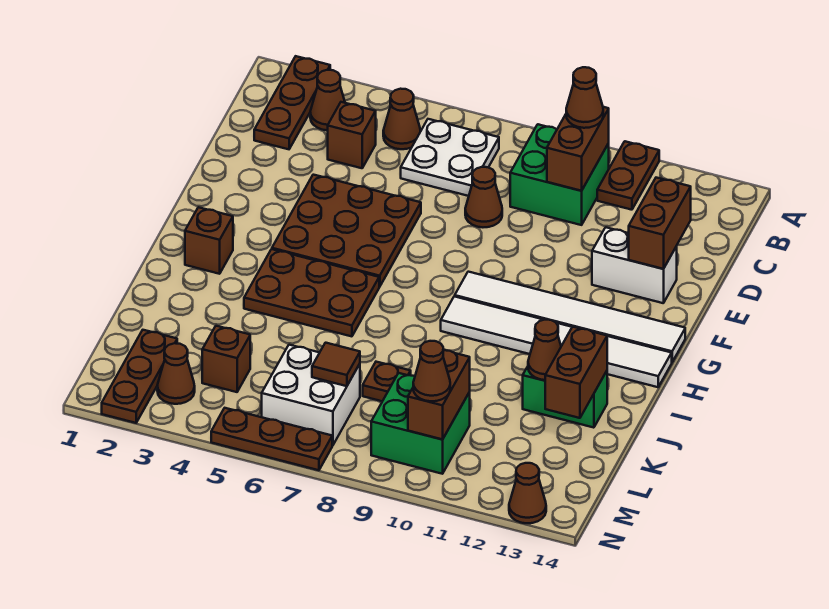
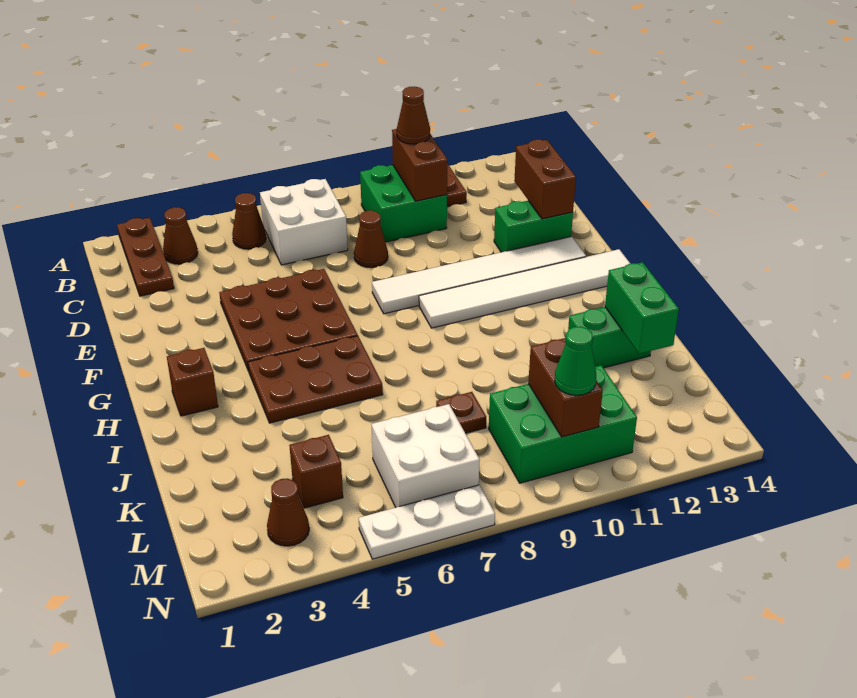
white 2x2 plate [401,119,499,196] -> white 2x2 brick [260,179,348,265]
brown 1x1 brick [328,102,376,168] -> none
white 1x2 brick [592,227,677,303] -> green 1x2 brick [494,201,573,252]
white 1x6 tile [441,296,672,387] -> white 1x6 tile moved to [372,236,586,314]
brown 1x1 cone [528,320,561,380] -> none
brown 1x2 brick [545,327,607,418] -> green 1x2 brick [605,262,679,354]
brown 1x3 plate [102,330,177,423] -> none
brown 1x1 tile [312,343,360,386] -> none
green 2x2 brick [371,373,470,474] -> green 2x3 brick [489,365,637,483]
brown 1x1 cone [413,341,450,401] -> green 1x1 cone [555,327,596,395]
brown 1x3 plate [211,408,332,470] -> white 1x3 plate [359,485,495,559]
brown 1x1 cone [509,463,546,523] -> none

